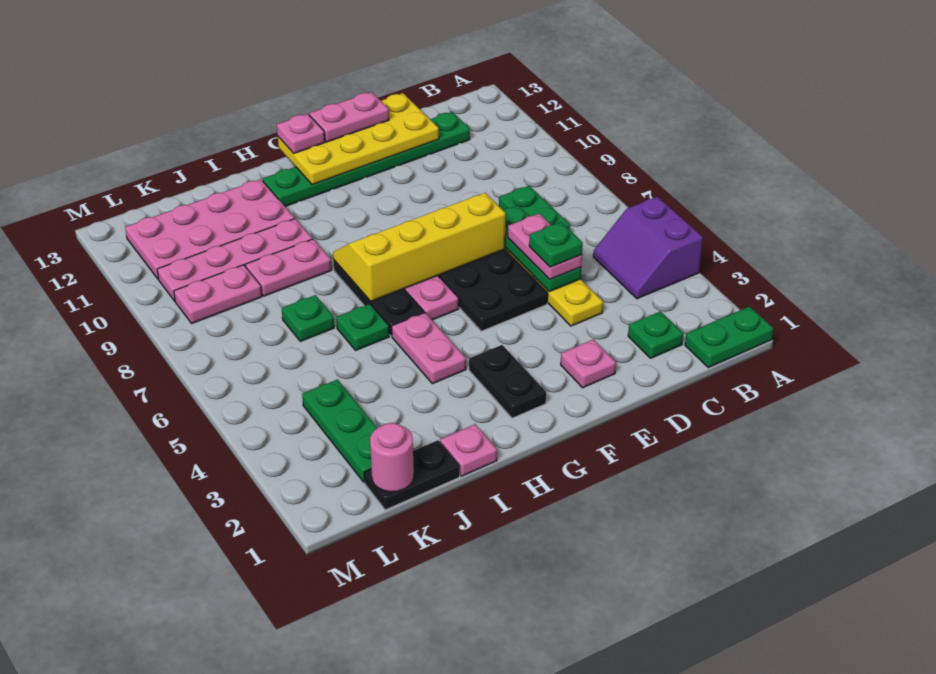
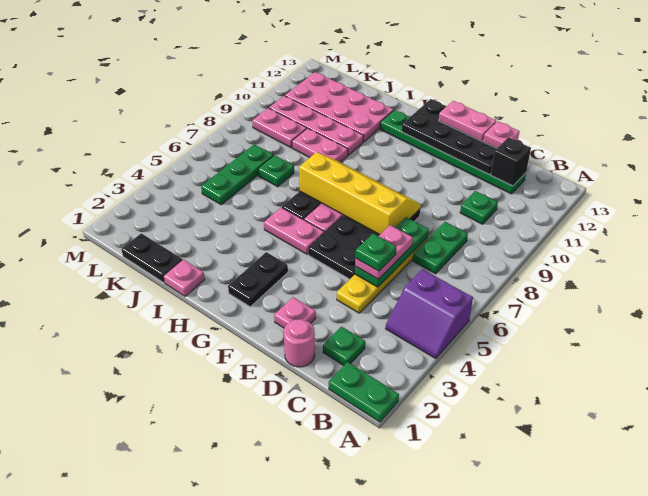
purple 2x2 slope [593,197,703,299] -> purple 2x2 slope turned to [386,269,473,359]
none -> black 1x1 brick [491,137,531,186]
yellow 2x4 plate [278,93,439,185] -> black 2x4 plate [402,99,497,174]
pink 1x1 plate [277,114,325,153] -> pink 1x1 plate moved to [483,121,520,148]
pink 1x2 plate [392,313,466,384] -> pink 1x2 plate turned to [264,207,324,254]
green 1x1 plate [336,304,389,350] -> green 1x1 plate moved to [460,191,498,224]
pink 1x1 round brick [370,423,414,492] -> pink 1x1 round brick moved to [284,319,315,367]
green 1x3 plate [302,380,377,482] -> green 1x3 plate moved to [201,144,273,205]

